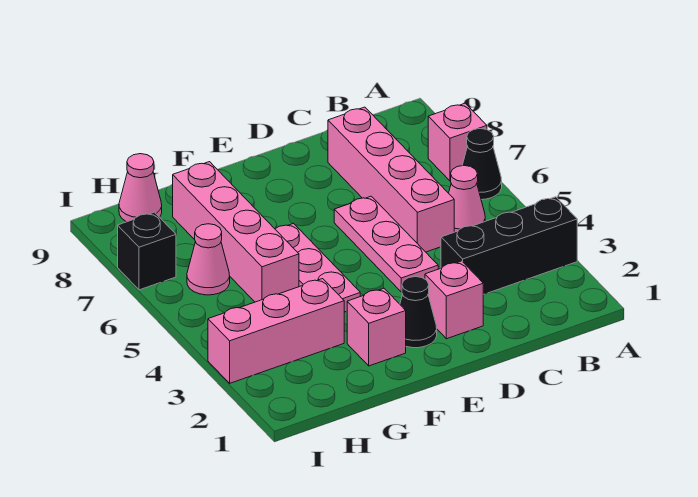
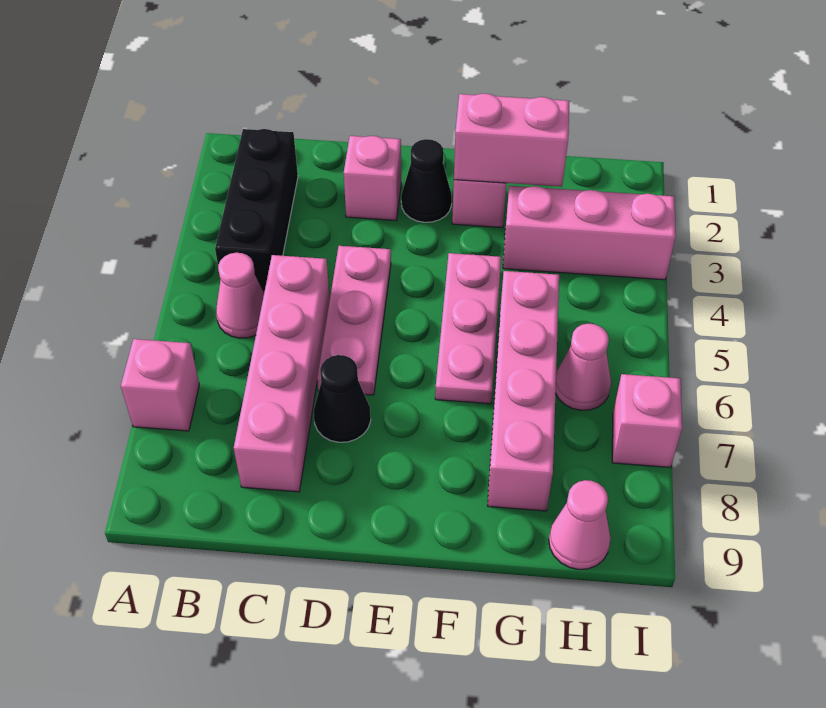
black 1x3 brick [441,197,577,295] -> black 1x3 brick turned to [215,129,298,292]
black 1x1 cone [462,128,502,200] -> black 1x1 cone moved to [314,355,371,442]
none -> pink 1x2 brick [454,94,570,187]
black 1x1 brick [118,212,176,290] -> pink 1x1 brick [612,374,682,467]

